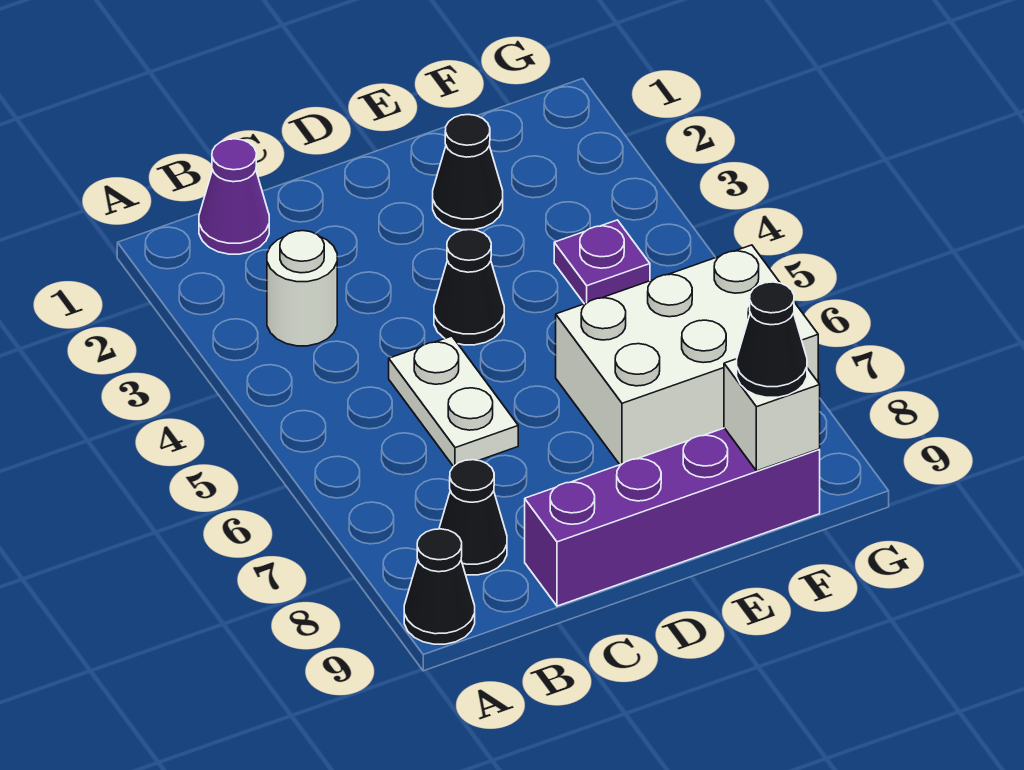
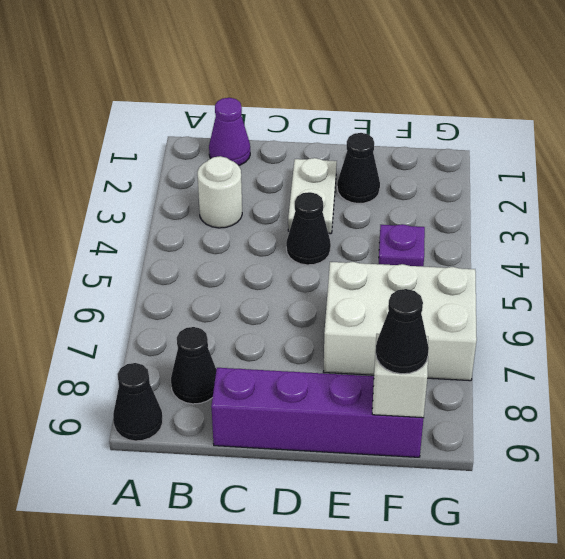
white 1x2 plate [389,336,518,467] -> white 1x2 plate moved to [288,158,337,234]

